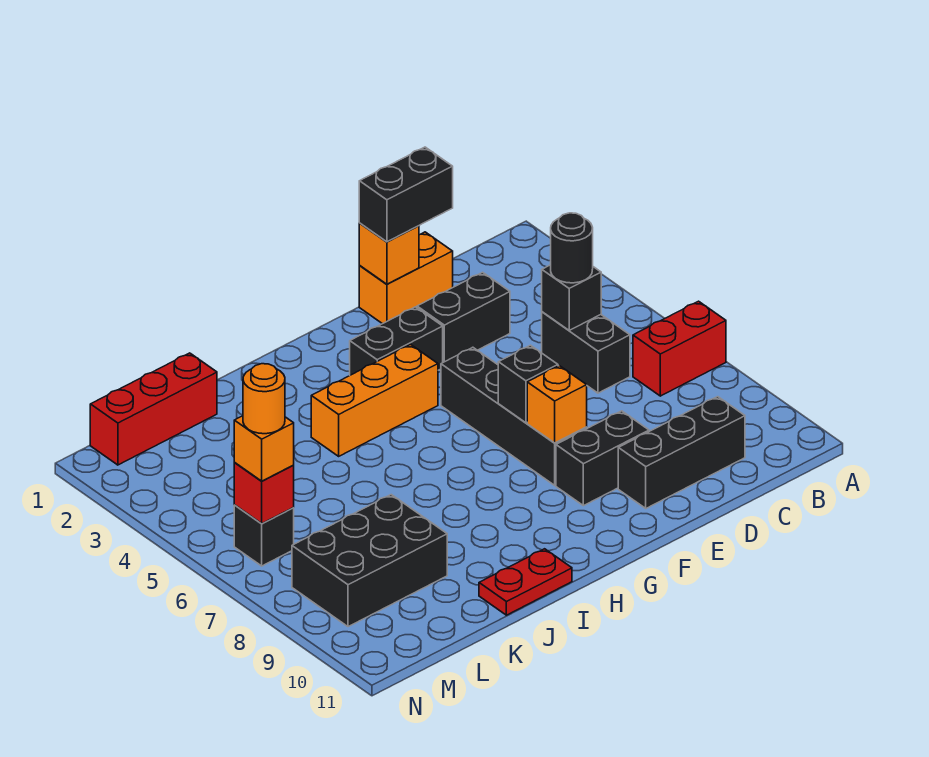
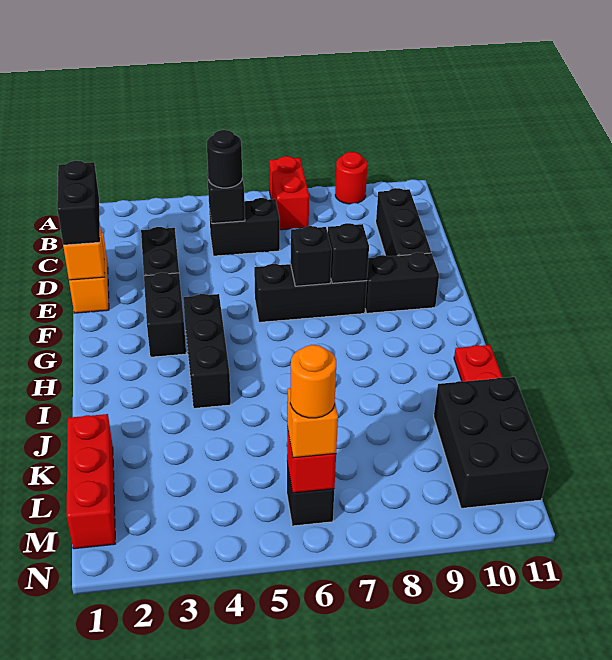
none -> red 1x1 round brick [335,152,367,204]
black 1x2 brick [556,411,649,506] -> black 1x2 brick turned to [365,252,439,313]
black 1x4 brick [441,347,587,485] -> black 1x3 brick [254,264,367,322]
orange 1x1 brick [527,366,587,443] -> black 1x1 brick [328,223,369,283]
orange 1x3 brick [311,345,438,456] -> black 1x3 brick [183,294,231,408]
black 2x3 brick [292,495,447,627] -> black 2x3 brick moved to [434,377,549,508]

